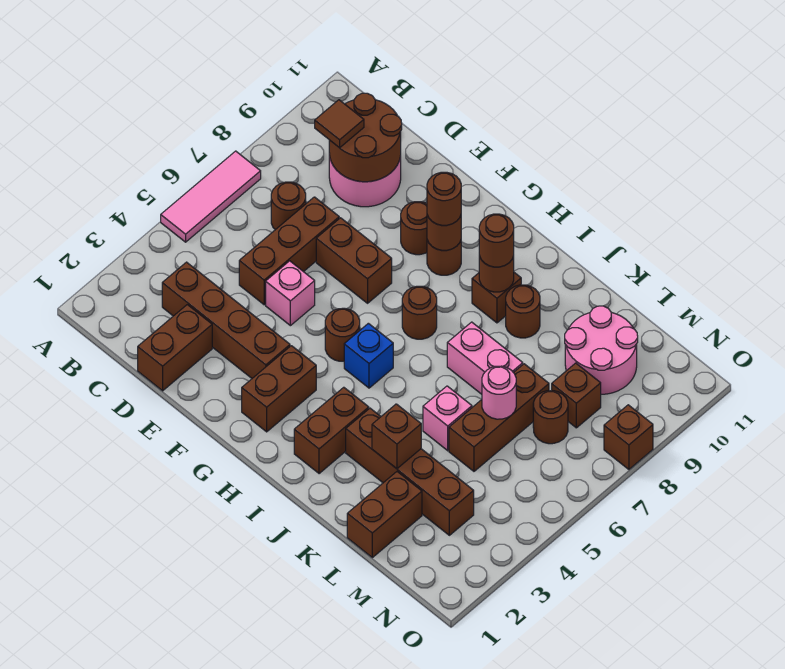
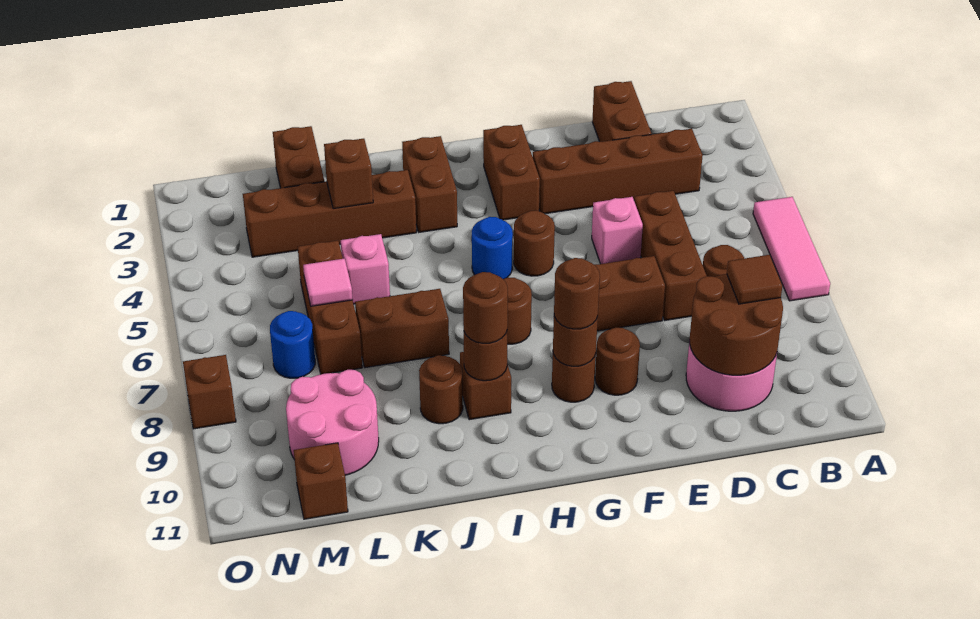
blue 1x1 brick [344,323,393,388] -> blue 1x1 round brick [472,217,513,279]
pink 1x2 brick [447,322,523,394] -> brown 1x2 brick [355,289,449,368]
pink 1x1 round brick [482,366,516,419] -> pink 1x1 tile [303,258,353,306]
brown 1x1 round brick [533,391,568,444] -> blue 1x1 round brick [270,311,315,378]
brown 1x1 brick [552,363,601,428] -> brown 1x1 brick moved to [294,443,348,519]

